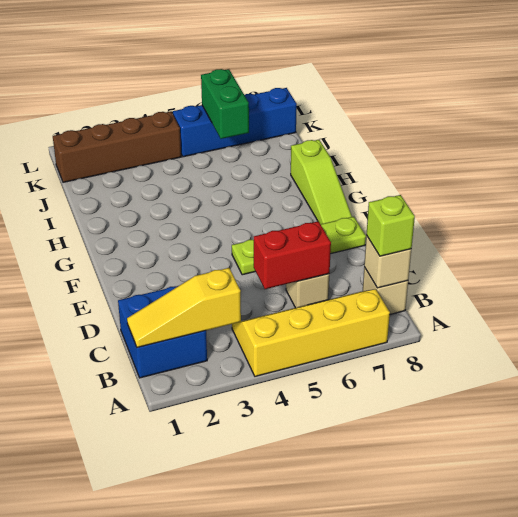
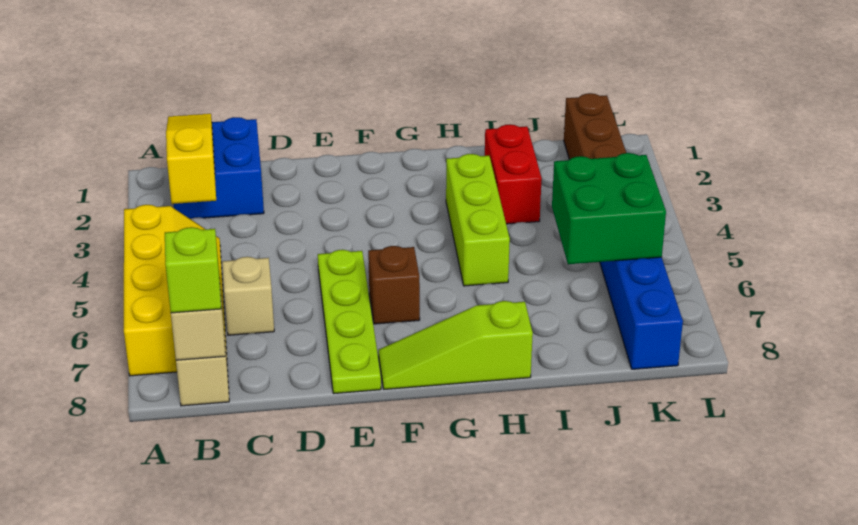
red 1x2 brick [254,221,331,289] -> red 1x2 brick moved to [485,125,542,224]
none -> brown 1x1 brick [368,246,420,324]
none -> lime 1x3 brick [446,154,510,286]
green 1x2 brick [201,69,249,139] -> green 2x2 brick [552,153,666,264]

